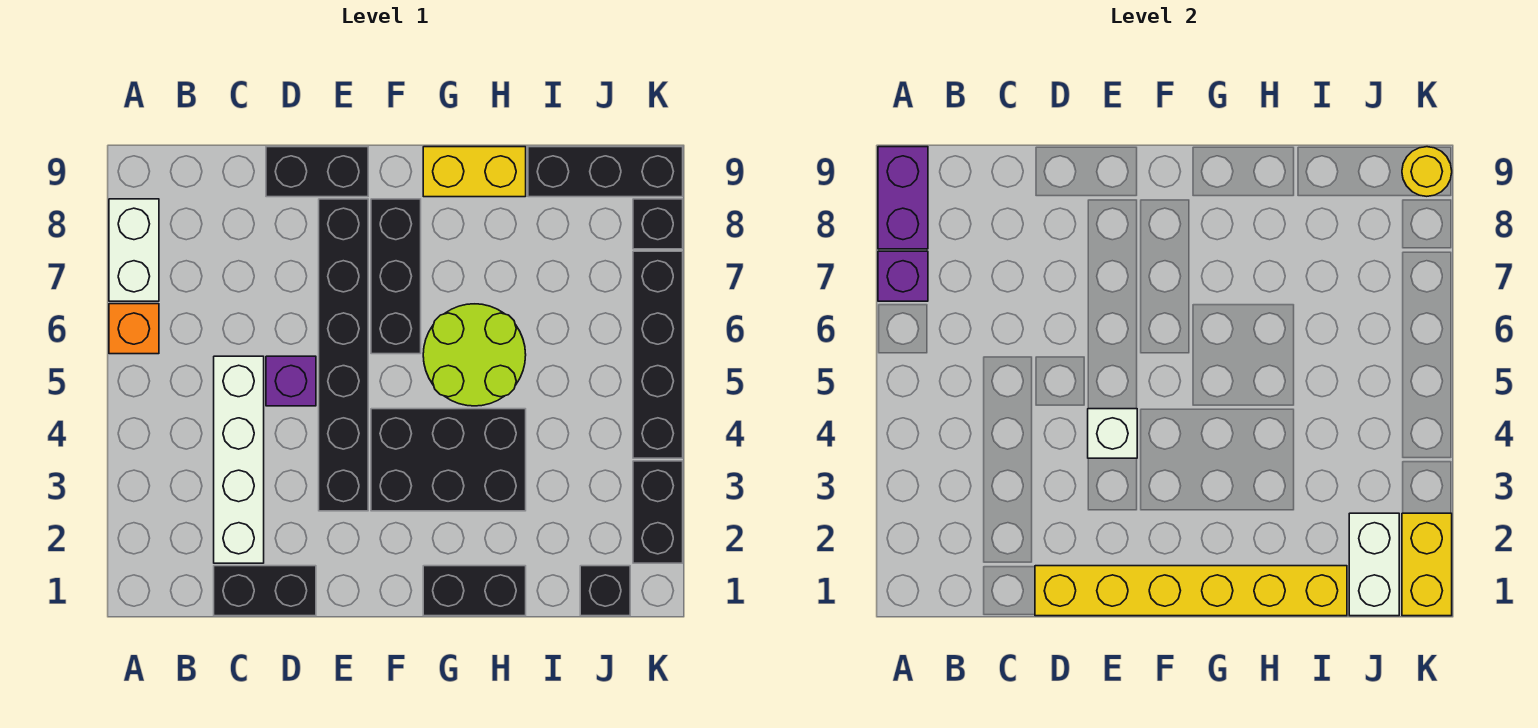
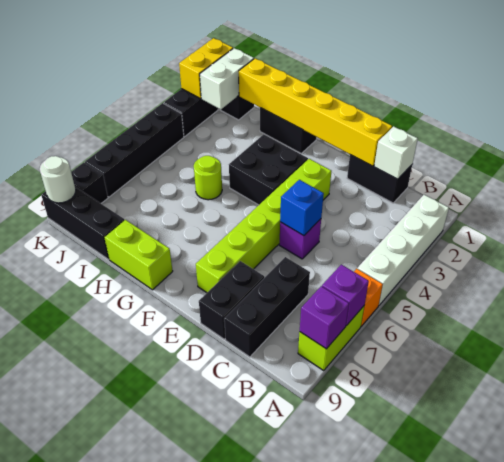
white 1x2 brick [109,199,159,301] -> lime 1x2 brick [298,306,364,371]
purple 1x2 brick [878,147,928,249] -> purple 1x1 brick [300,286,349,349]
white 1x4 brick [214,356,264,563] -> white 1x4 brick moved to [357,195,449,305]
none -> blue 1x1 brick [280,180,324,236]
black 1x2 brick [266,147,368,197] -> black 1x2 brick turned to [199,261,264,339]
black 1x6 brick [319,199,368,511] -> lime 1x6 brick [196,159,331,293]
white 1x1 brick [1088,409,1137,458] -> white 1x1 brick moved to [374,126,418,179]
black 2x3 brick [371,409,526,511] -> black 2x2 brick [229,134,308,205]
black 1x3 brick [371,199,421,354] -> black 1x3 brick moved to [224,257,310,357]
lime 2x2 round brick [423,304,526,406] -> lime 1x1 round brick [194,156,222,200]
yellow 1x2 brick [423,147,526,197] -> lime 1x2 brick [104,220,173,290]
yellow 1x1 round brick [1402,147,1452,196] -> white 1x1 round brick [40,156,76,203]

